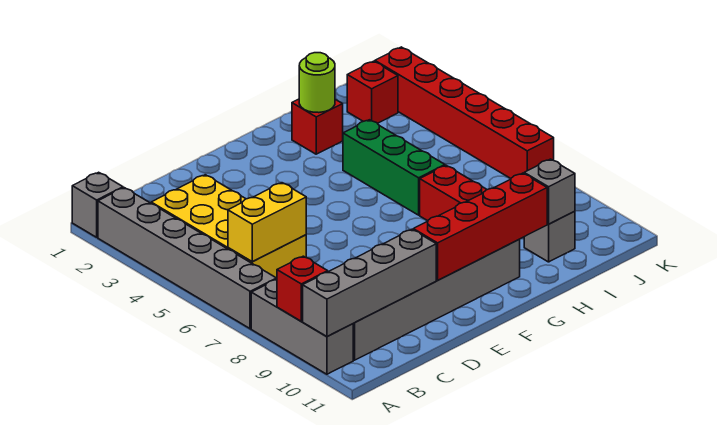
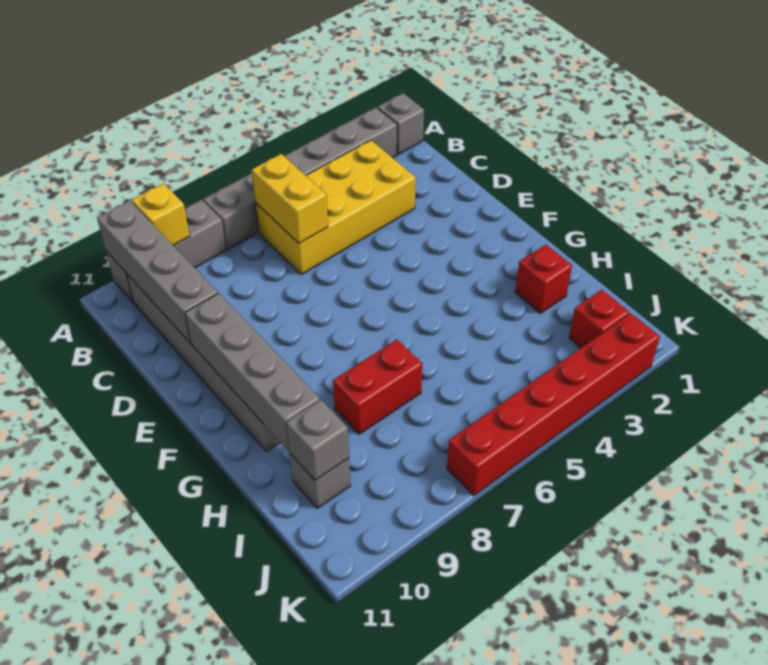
red 1x1 brick [277,256,328,321] -> yellow 1x1 brick [132,183,190,245]
red 1x4 brick [413,173,547,280] -> grey 1x4 brick [185,293,320,451]
lime 1x1 round brick [299,53,335,113] -> none
green 1x3 brick [343,120,445,215] -> none

